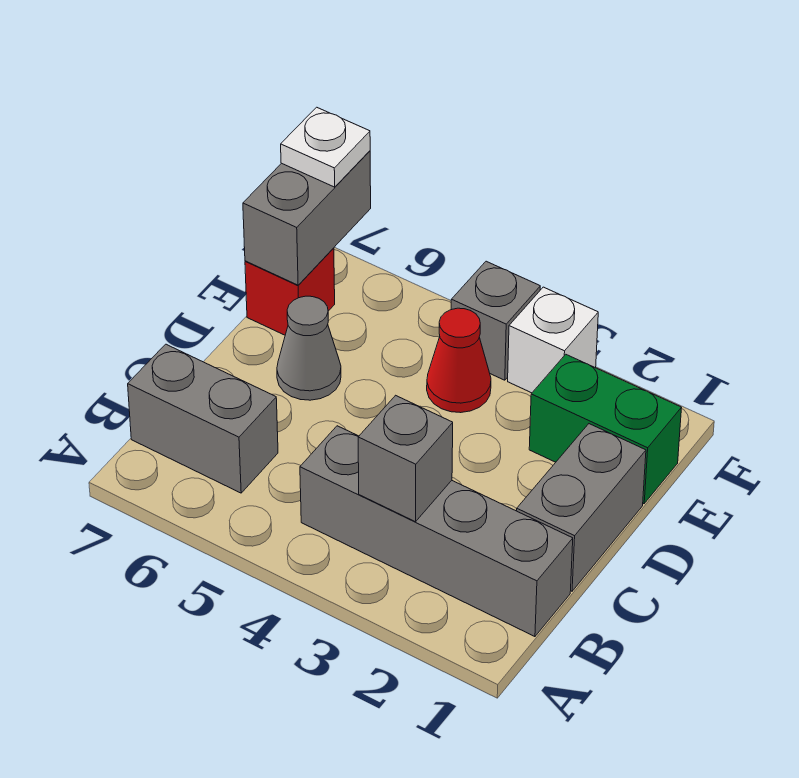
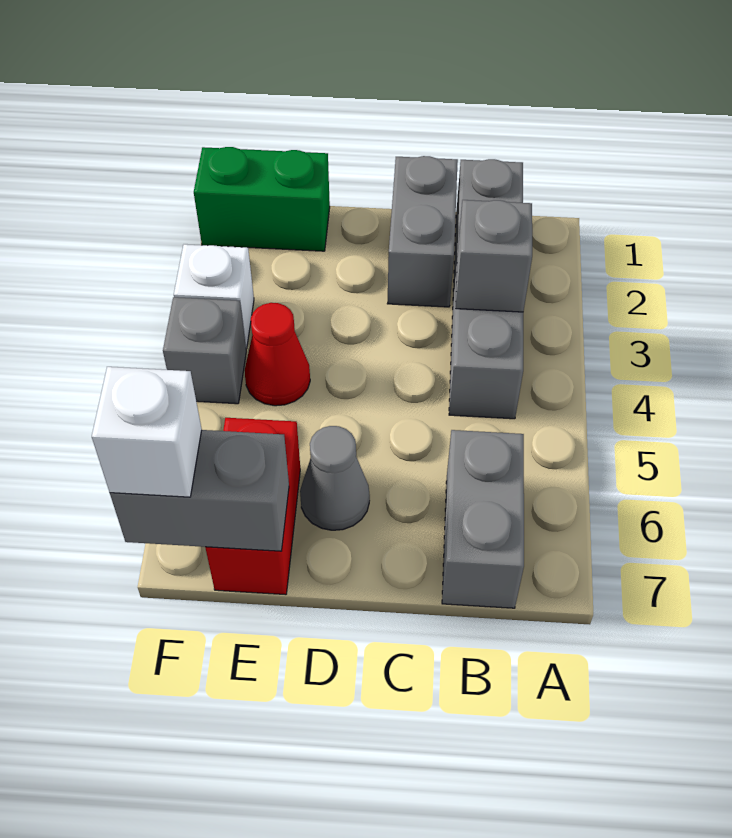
grey 1x2 brick [517,424,646,591] -> grey 1x2 brick turned to [387,156,458,307]
green 1x2 brick [529,354,681,504] -> green 1x2 brick turned to [194,147,330,251]
red 1x1 brick [245,248,335,335] -> red 1x2 brick [205,418,300,595]
white 1x1 plate [281,107,370,187] -> white 1x1 brick [92,367,202,497]

